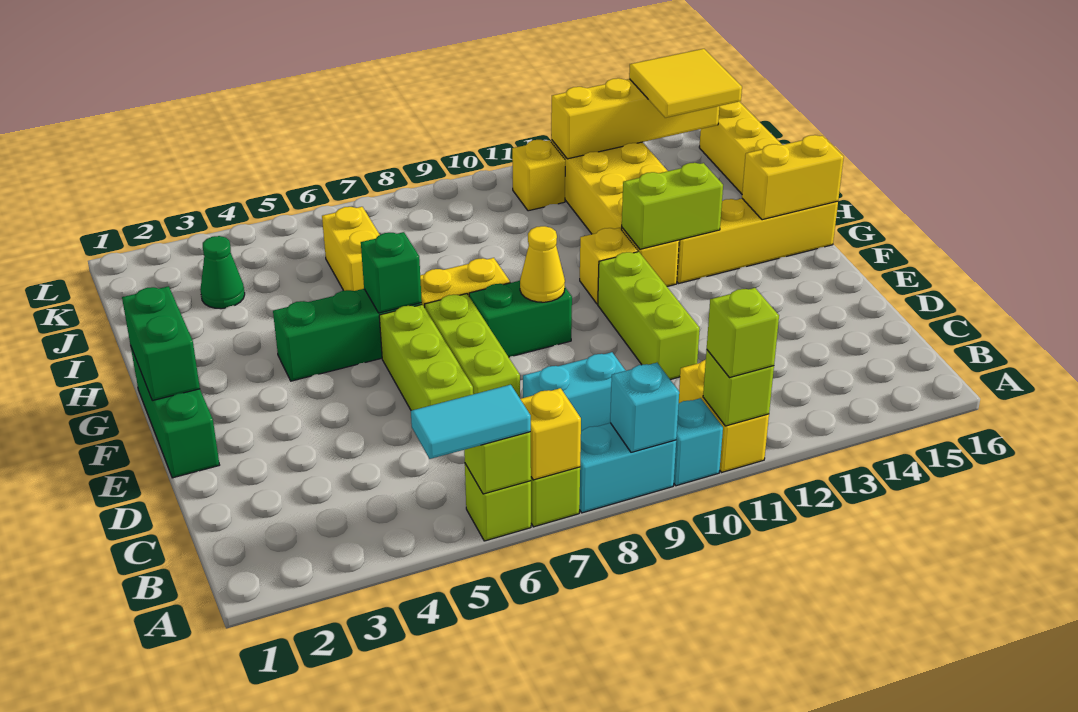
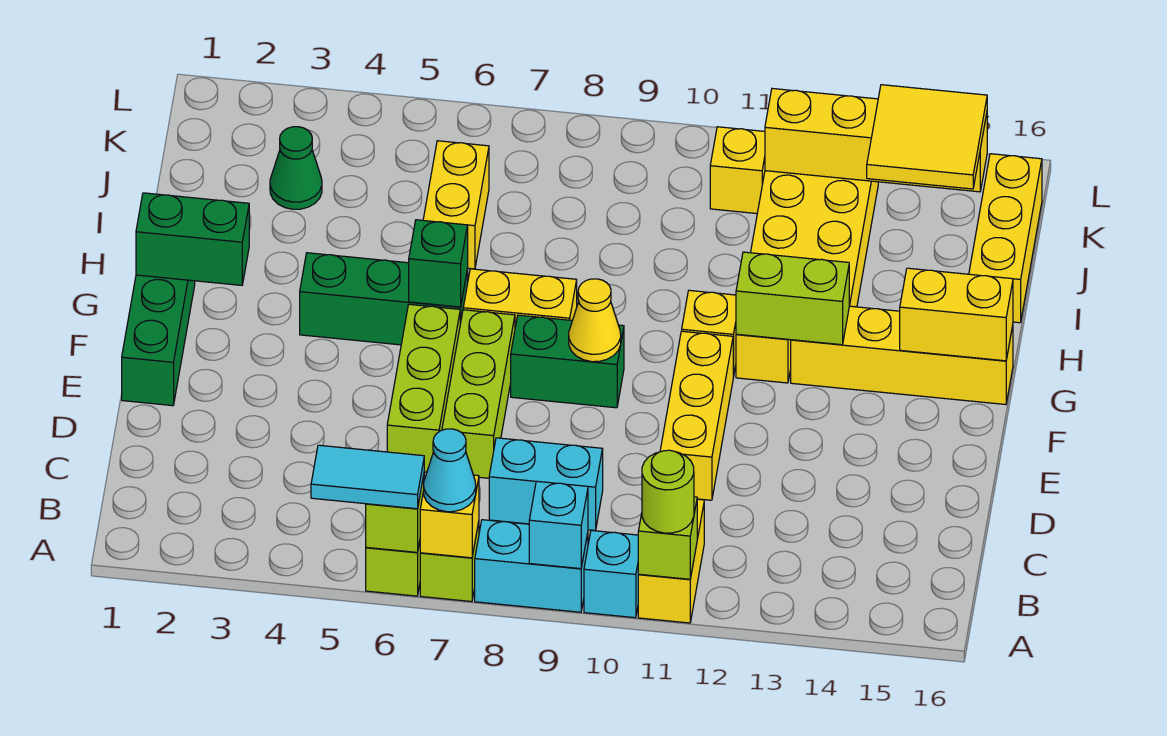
none -> cyan 1x1 cone [424,429,476,512]
lime 1x1 brick [707,288,779,378] -> lime 1x1 round brick [642,450,694,533]
lime 1x3 brick [598,252,700,380] -> yellow 1x3 brick [660,331,733,500]
green 1x2 brick [122,286,200,401] -> green 1x2 brick turned to [136,193,249,285]

